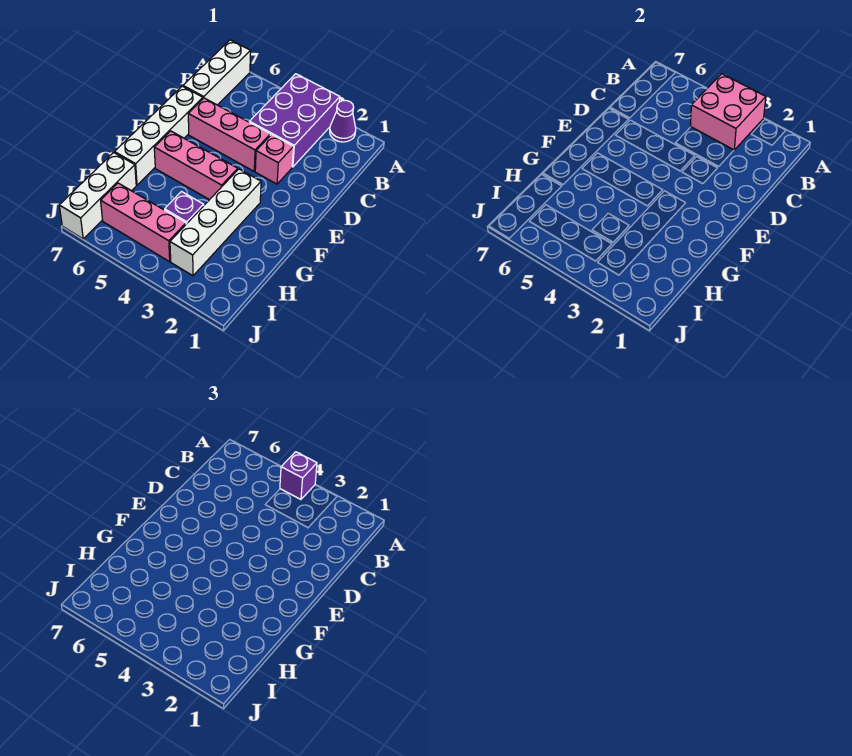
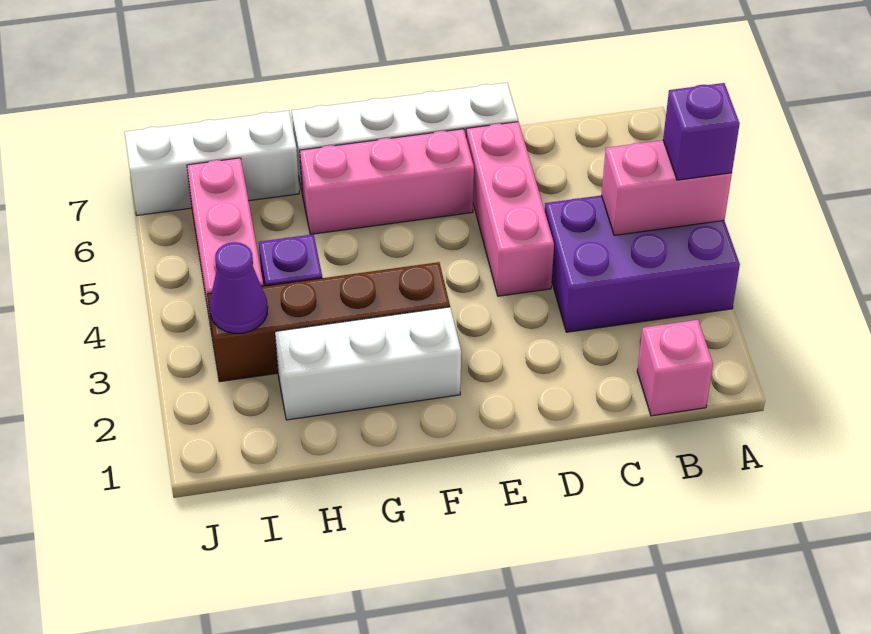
purple 1x1 cone [330,100,356,142] -> purple 1x1 cone moved to [210,242,268,333]
pink 2x2 brick [691,74,766,150] -> pink 1x2 brick [601,140,732,235]
white 1x3 brick [183,40,251,105] -> white 1x3 brick moved to [275,307,461,420]
pink 1x1 brick [255,135,294,184] -> pink 1x1 brick moved to [637,320,713,416]
white 1x4 brick [170,169,261,276] -> brown 1x4 brick [207,262,450,382]
pink 1x3 brick [154,131,238,200] -> pink 1x3 brick turned to [300,129,474,234]

